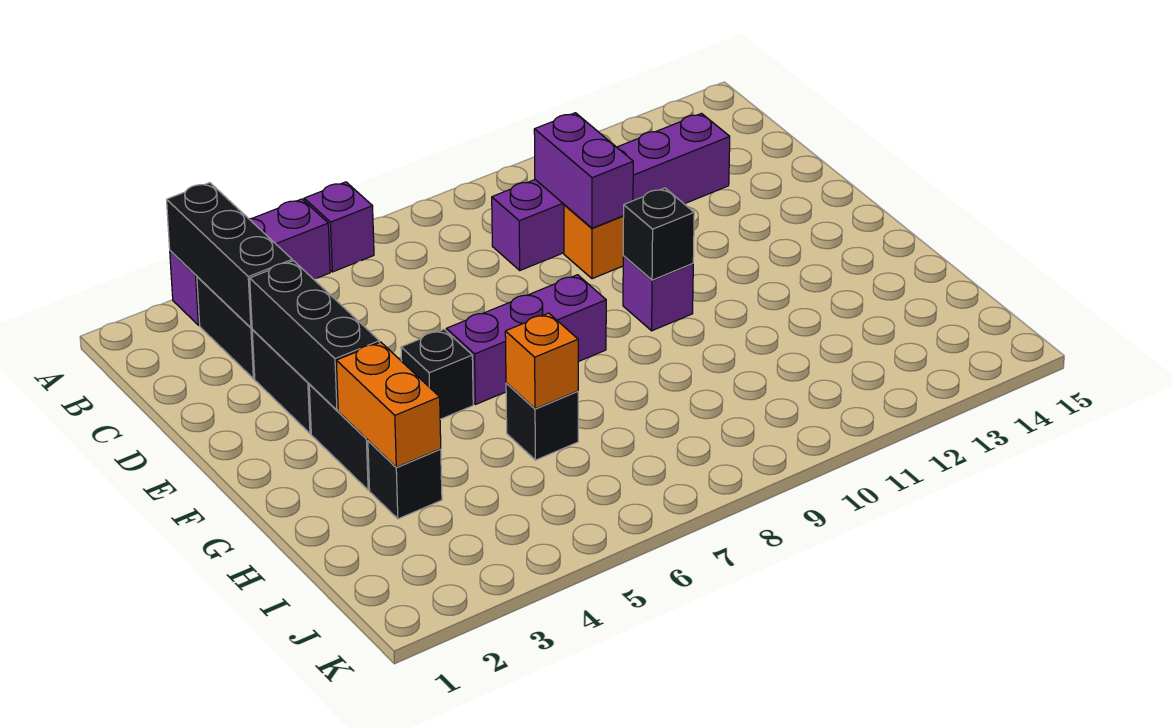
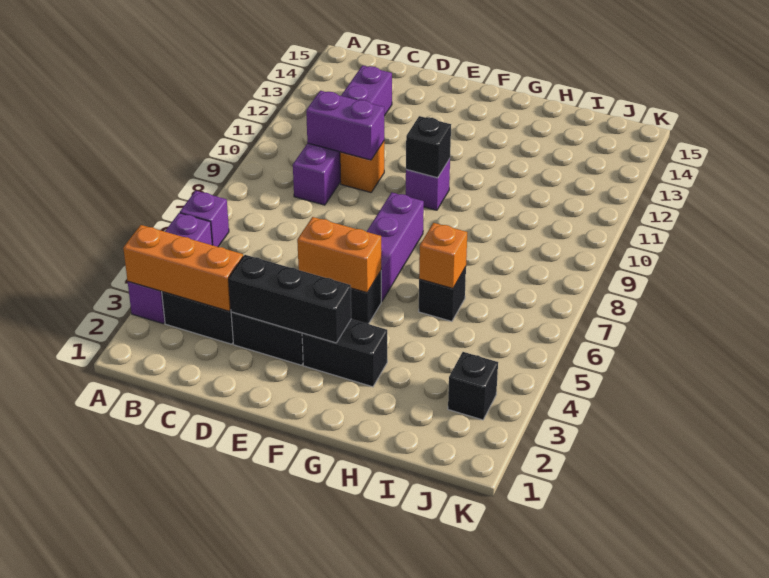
black 1x3 brick [167,183,292,328] -> orange 1x3 brick [123,225,243,311]
orange 1x2 brick [336,342,441,467] -> orange 1x2 brick moved to [297,217,381,293]
black 1x1 brick [368,441,442,519] -> black 1x1 brick moved to [448,352,498,420]

